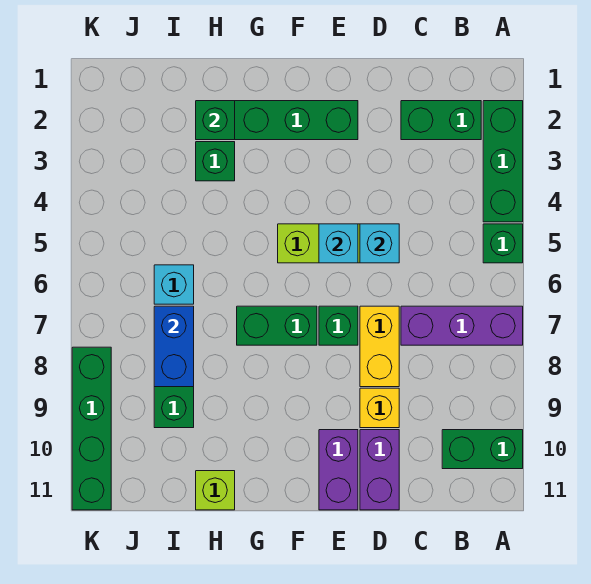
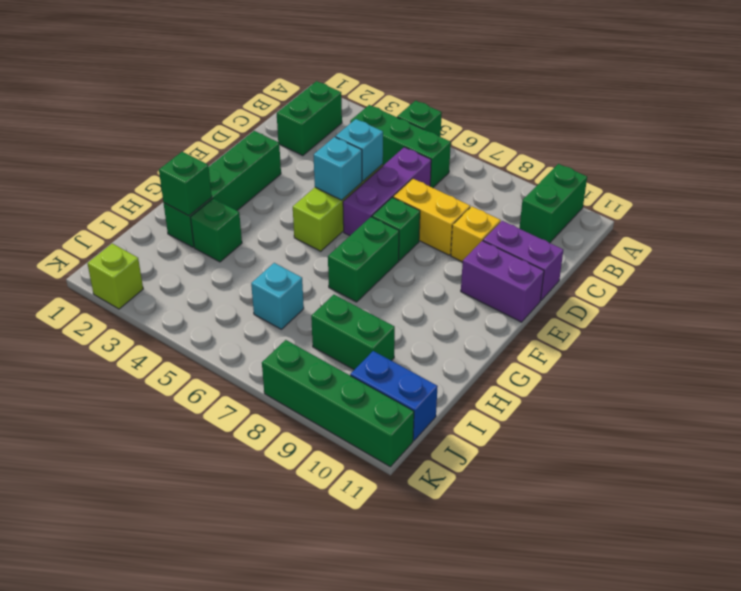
green 1x3 brick [483,101,523,222] -> green 1x3 brick moved to [350,105,451,188]
purple 1x3 brick [401,306,523,345] -> purple 1x3 brick moved to [343,147,431,236]
lime 1x1 brick [196,471,235,510] -> lime 1x1 brick moved to [87,243,143,309]
blue 1x2 brick [154,306,194,387] -> blue 1x2 brick moved to [350,351,438,441]

